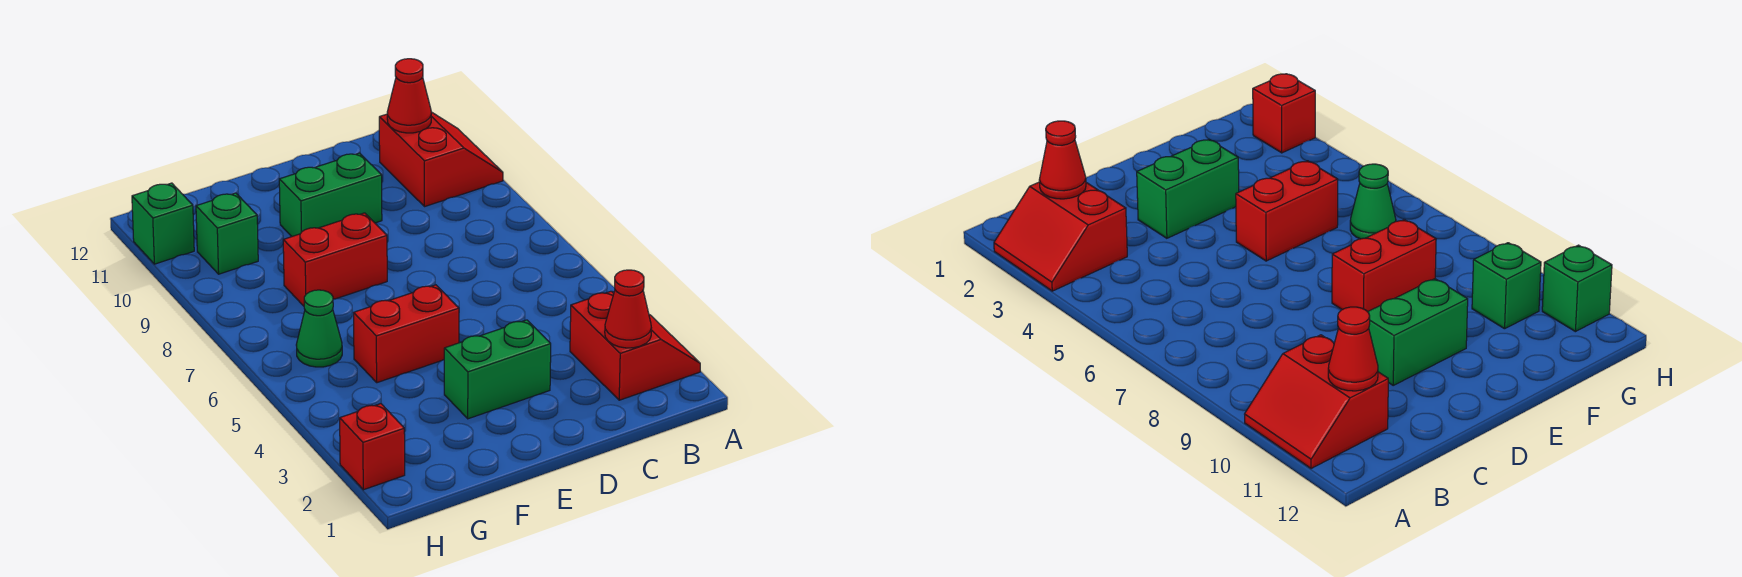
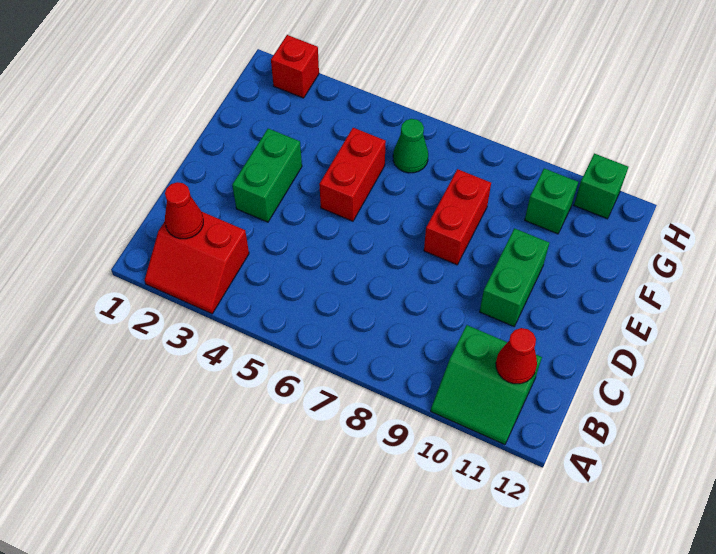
red 2x2 slope [379,112,503,207] -> green 2x2 slope [431,325,542,445]

